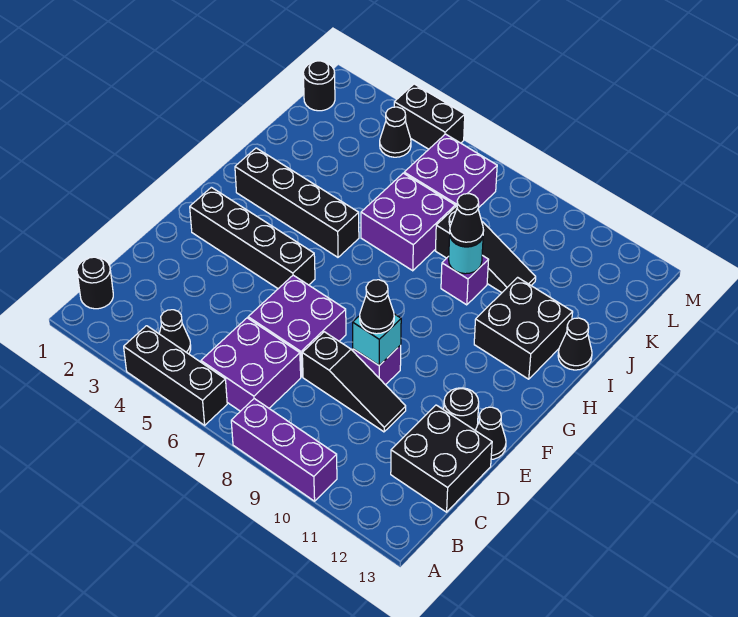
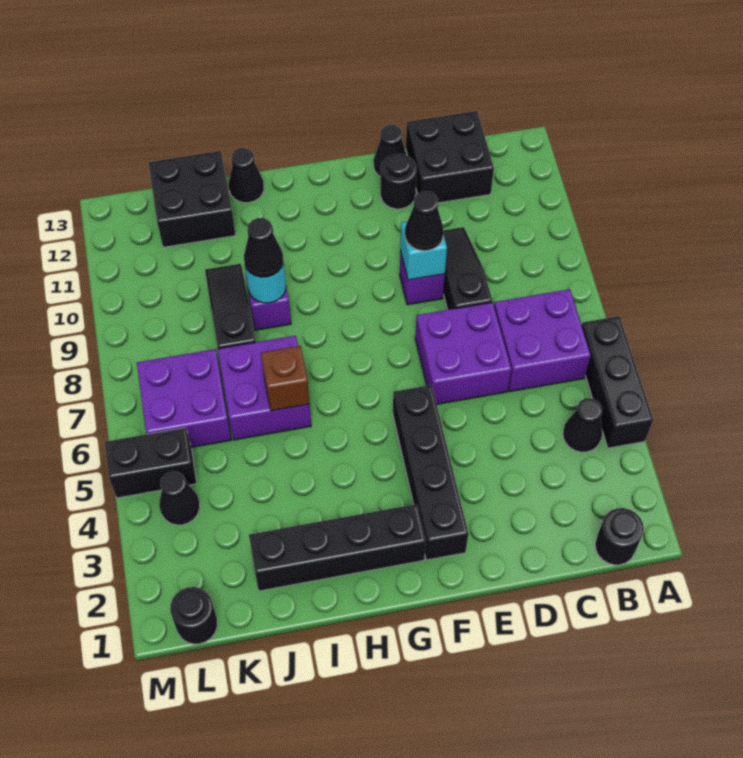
purple 1x3 brick [231,399,337,501] -> none
black 1x4 brick [235,148,359,257] -> black 1x4 brick turned to [249,504,426,591]
black 2x2 brick [474,277,573,379] -> black 2x2 brick moved to [148,151,236,247]
none -> brown 1x1 brick [261,346,310,411]
black 1x2 brick [394,84,465,149] -> black 1x2 brick turned to [104,428,197,498]

